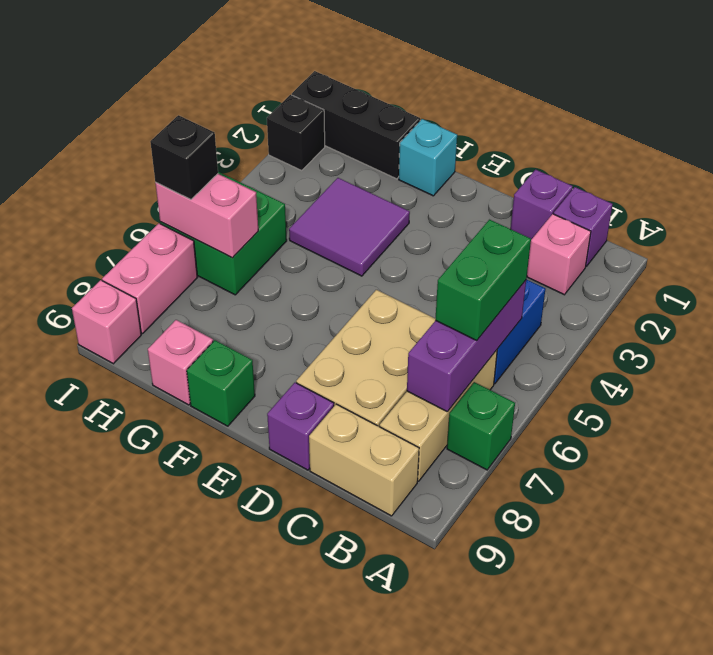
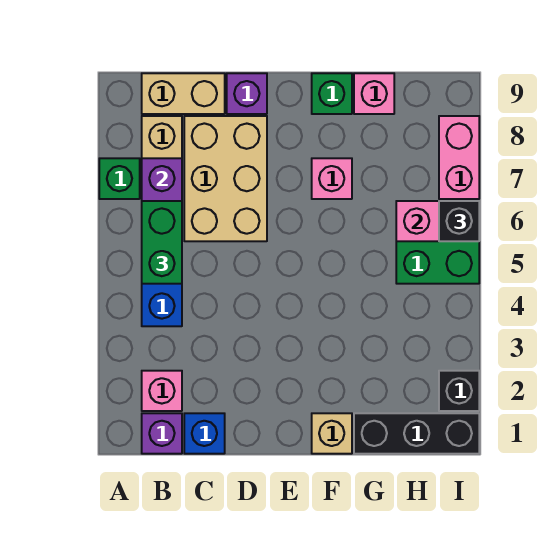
purple 1x1 brick [511,170,573,239] -> blue 1x1 brick [184,413,225,454]
cyan 1x1 brick [399,119,457,196] -> tan 1x1 brick [312,413,352,454]
purple 2x2 tile [289,178,410,276] -> none
pink 1x1 brick [72,280,141,364] -> pink 1x1 brick moved to [312,158,352,199]

